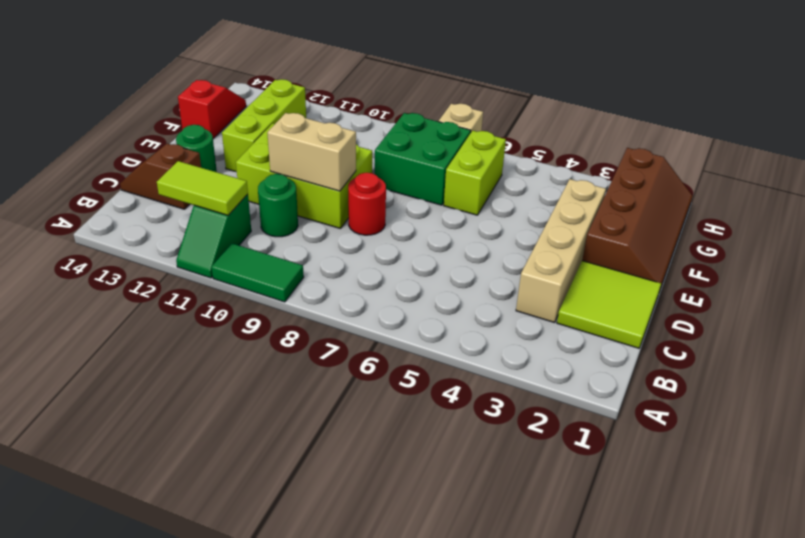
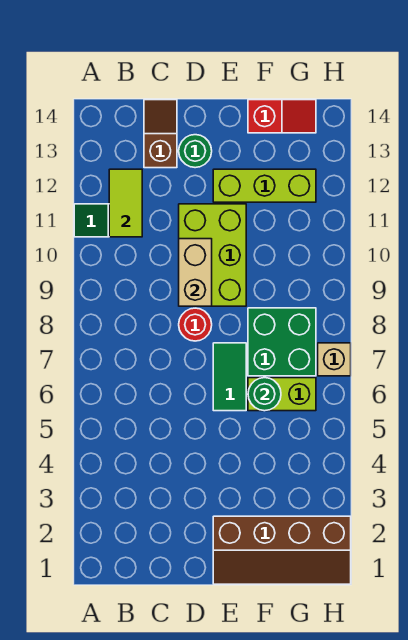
green 1x2 tile [212,243,304,302] -> green 1x2 tile moved to [213,343,246,411]
lime 2x2 tile [557,261,661,348] -> none
tan 1x4 brick [516,179,606,323] -> none
green 1x1 round brick [258,174,298,237] -> green 1x1 round brick moved to [248,378,281,411]

